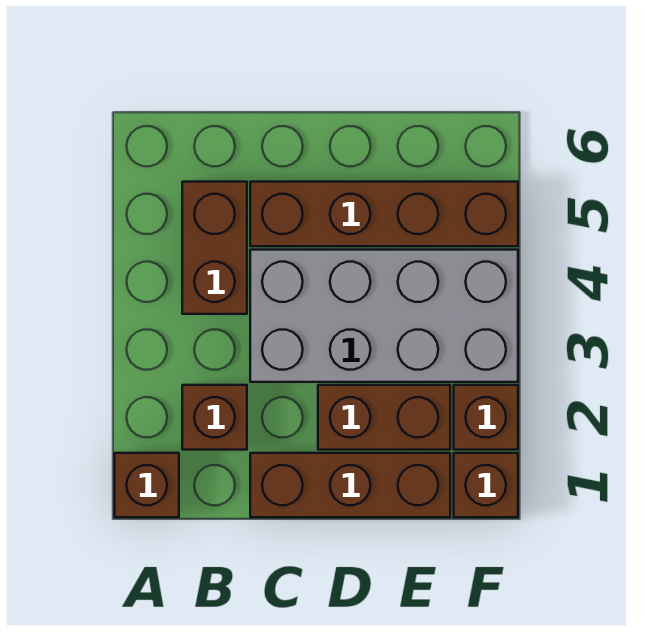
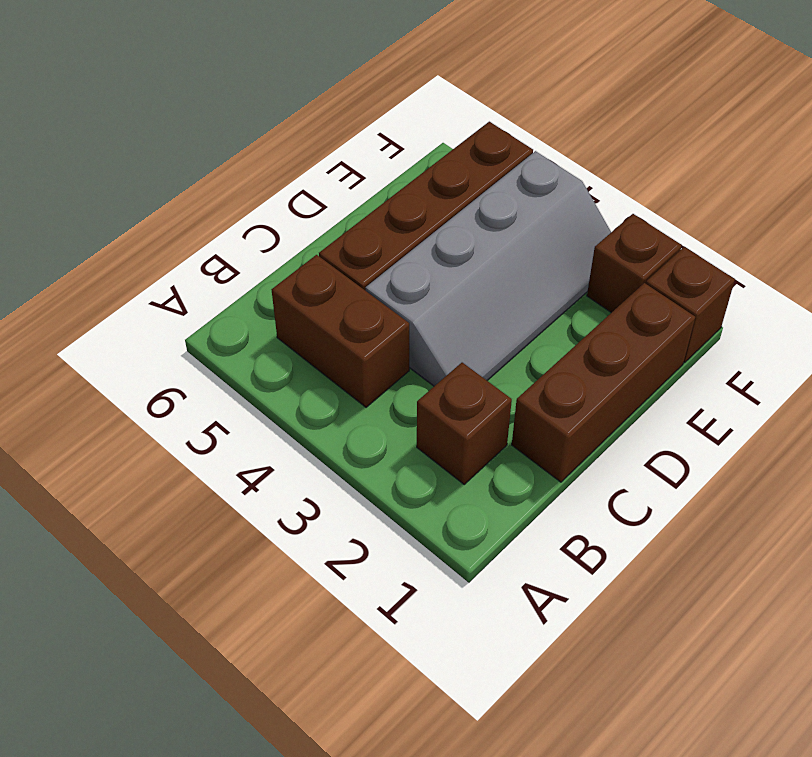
brown 1x1 brick [115,453,179,517] -> none
grey 2x4 brick [250,250,518,382] -> grey 2x4 slope [366,151,611,386]
brown 1x2 brick [318,385,450,450] -> none

